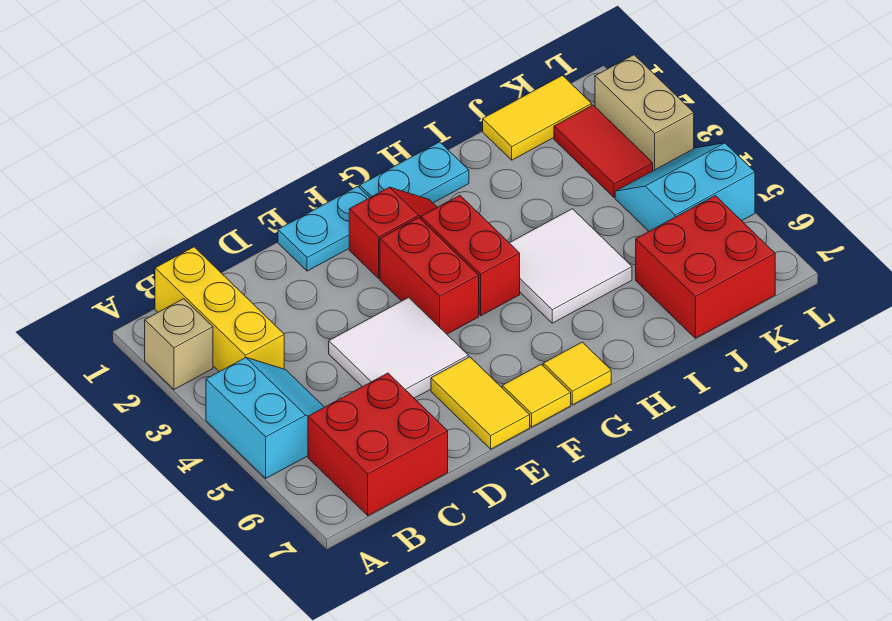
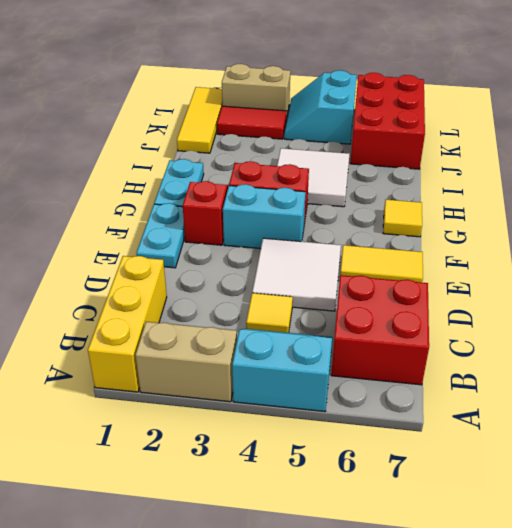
tan 1x1 brick [145,299,213,389] -> tan 1x2 brick [135,322,237,402]
yellow 1x3 brick [155,247,284,372] -> yellow 1x3 brick turned to [88,256,167,392]
red 1x2 brick [380,218,479,334] -> cyan 1x2 brick [223,184,306,249]
yellow 1x1 tile [502,364,571,427] -> yellow 1x1 tile moved to [246,293,293,333]
yellow 1x2 tile [483,75,592,160] -> yellow 1x3 tile [177,87,222,153]
red 2x2 brick [636,196,775,338] -> red 2x3 brick [350,73,425,169]

